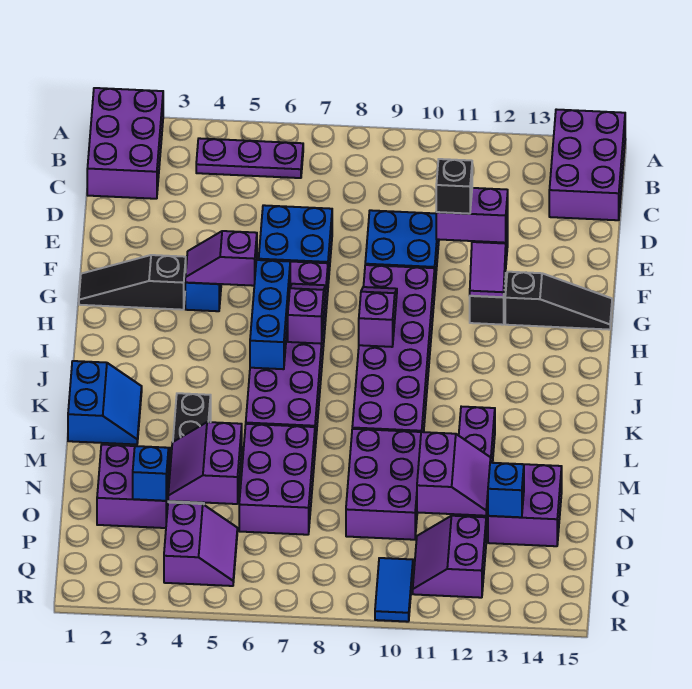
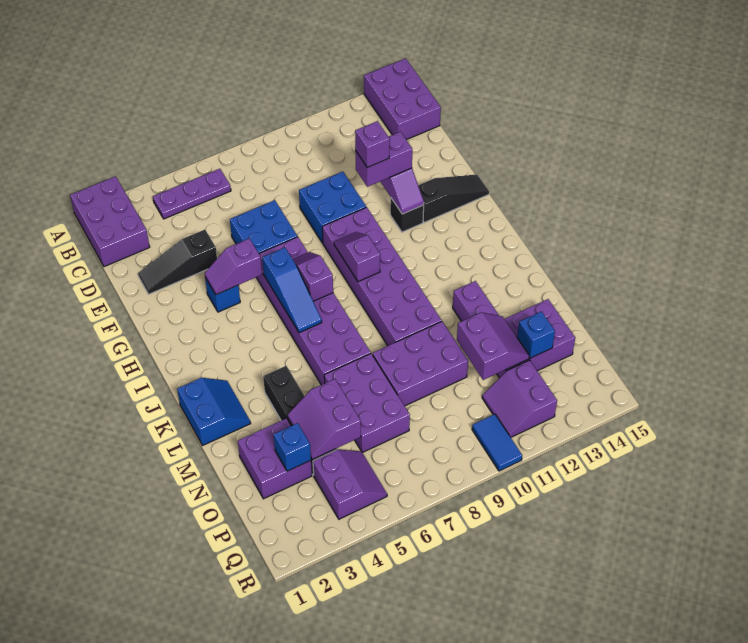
black 1x1 brick [436,159,472,214] -> purple 1x1 brick [355,121,390,167]
black 1x3 slope [79,255,186,310] -> black 1x3 slope moved to [138,230,217,294]
blue 1x3 brick [250,260,290,369] -> blue 1x3 slope [262,247,322,333]
purple 2x3 brick [346,429,421,540] -> purple 2x3 brick turned to [373,322,468,406]

